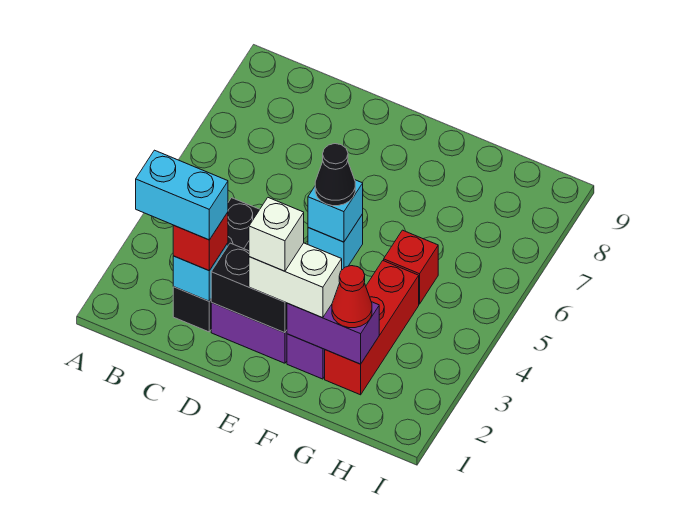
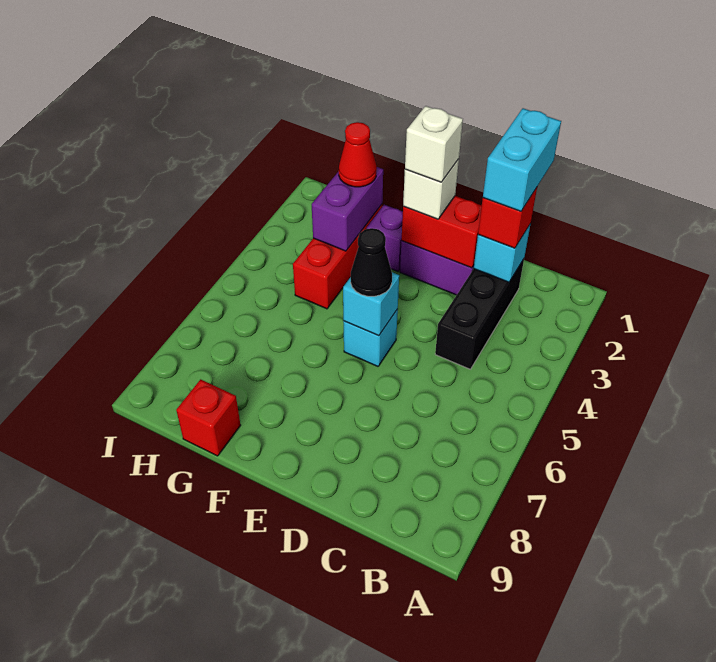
cyan 1x2 brick [136,150,228,240] -> cyan 1x2 brick turned to [483,108,561,211]
black 1x2 brick [211,243,287,333] -> red 1x2 brick [402,196,482,268]
white 1x2 brick [249,243,342,318] -> white 1x1 brick [403,159,459,219]
purple 1x2 brick [287,302,379,364] -> purple 1x2 brick turned to [312,167,383,251]
red 1x1 brick [384,230,438,304] -> red 1x1 brick moved to [176,379,241,456]

